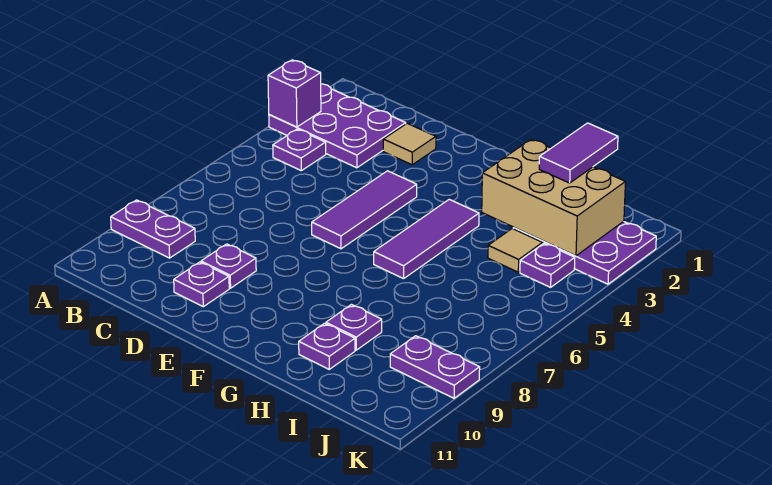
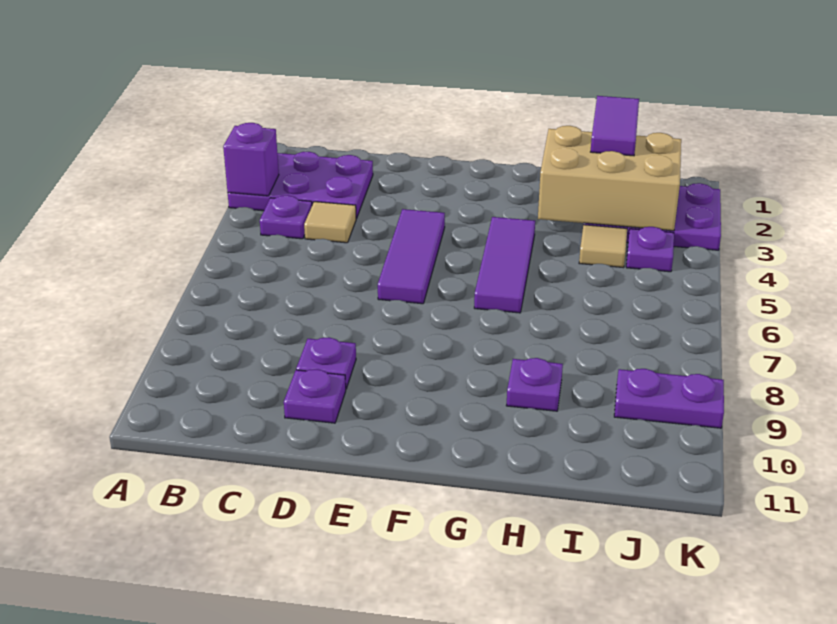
purple 1x2 plate [111,200,195,258] -> none
tan 1x1 tile [383,123,436,165] -> tan 1x1 tile moved to [304,202,356,243]
purple 1x1 plate [299,323,355,369] -> none

